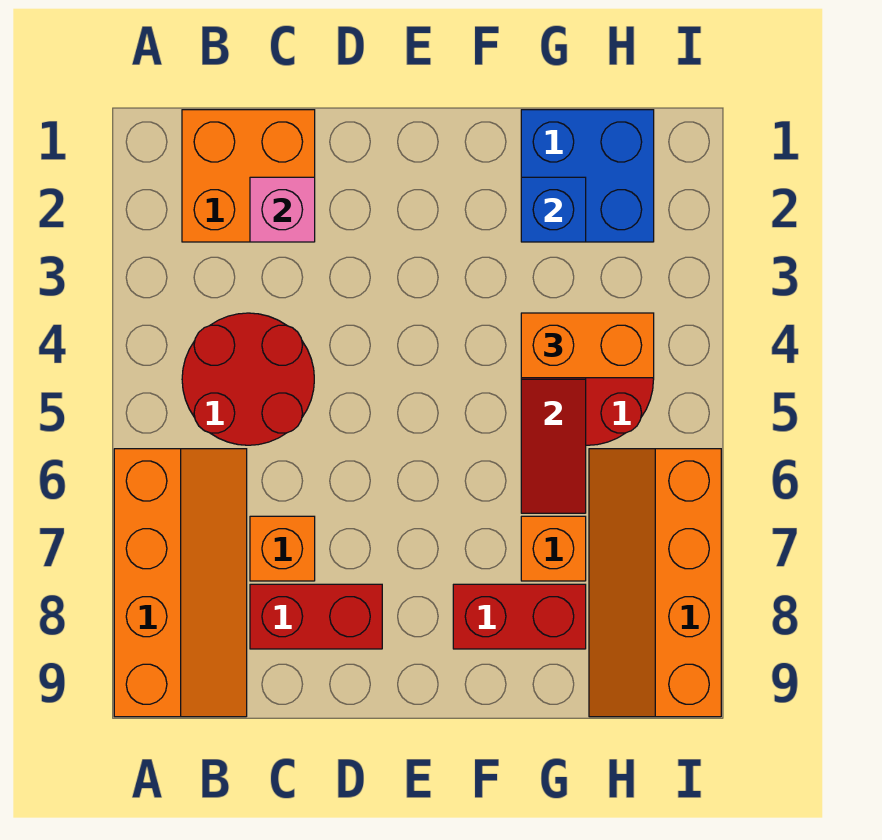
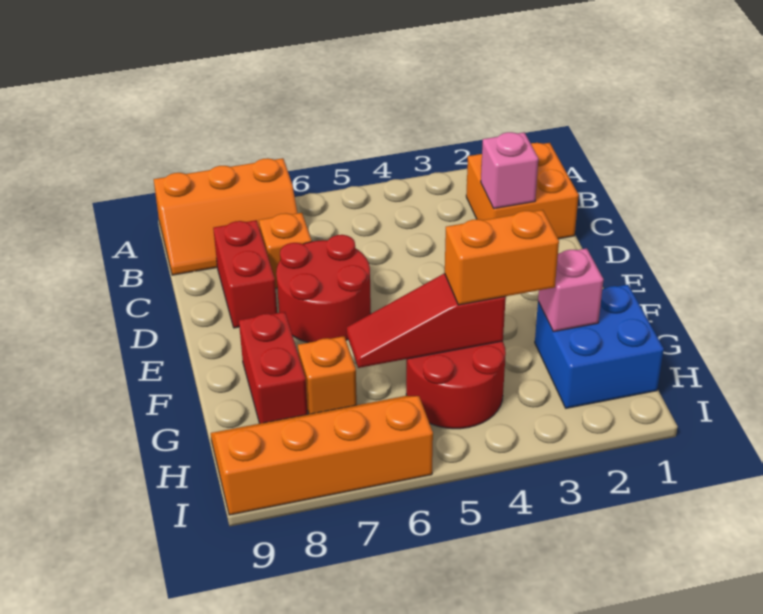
orange 2x4 slope [114,449,247,717] -> orange 2x3 slope [154,158,297,275]
red 2x2 round brick [182,313,314,445] -> red 2x2 round brick moved to [276,235,371,343]
blue 1x1 brick [521,177,586,242] -> pink 1x1 brick [538,248,604,332]
orange 1x2 brick [521,313,654,378] -> orange 1x2 brick turned to [445,210,559,305]

